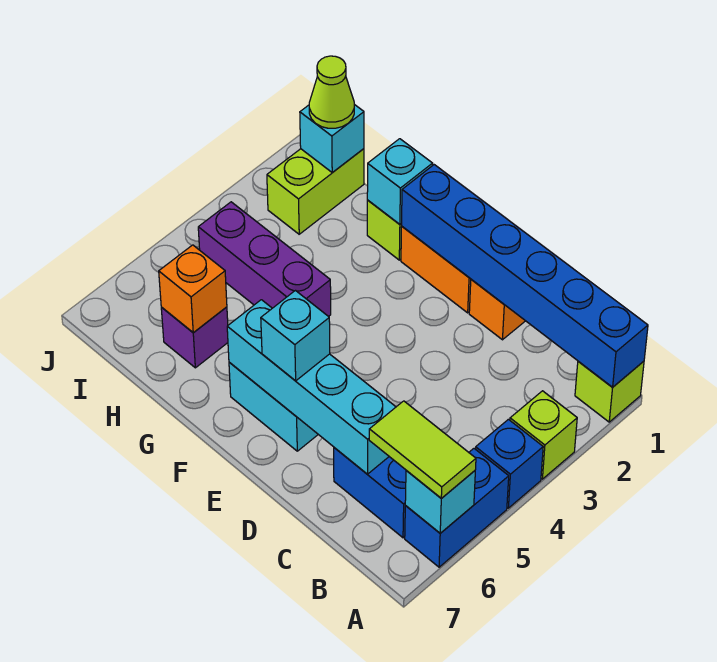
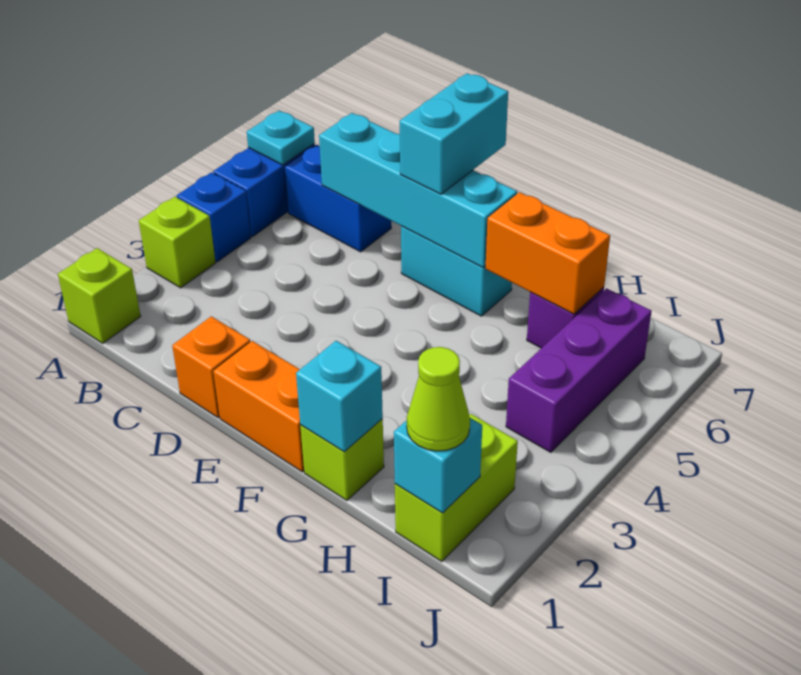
blue 1x6 brick [401,165,648,387] -> none
cyan 1x1 brick [405,470,475,533] -> cyan 1x1 plate [247,111,315,165]
lime 1x2 tile [369,401,476,498] -> none
cyan 1x1 brick [261,291,330,381] -> cyan 1x2 brick [400,73,508,194]
purple 1x3 brick [198,202,331,317] -> purple 1x3 brick turned to [506,288,652,452]
orange 1x1 brick [159,245,227,333] -> orange 1x2 brick [486,192,610,314]

